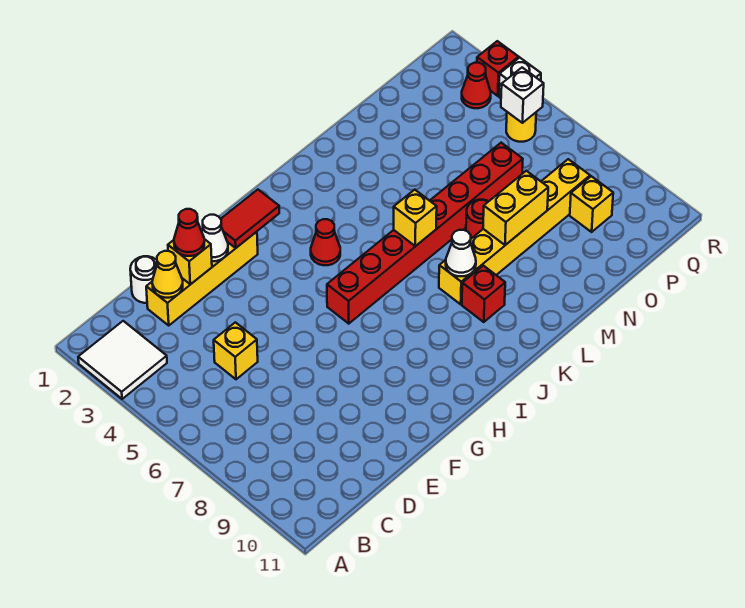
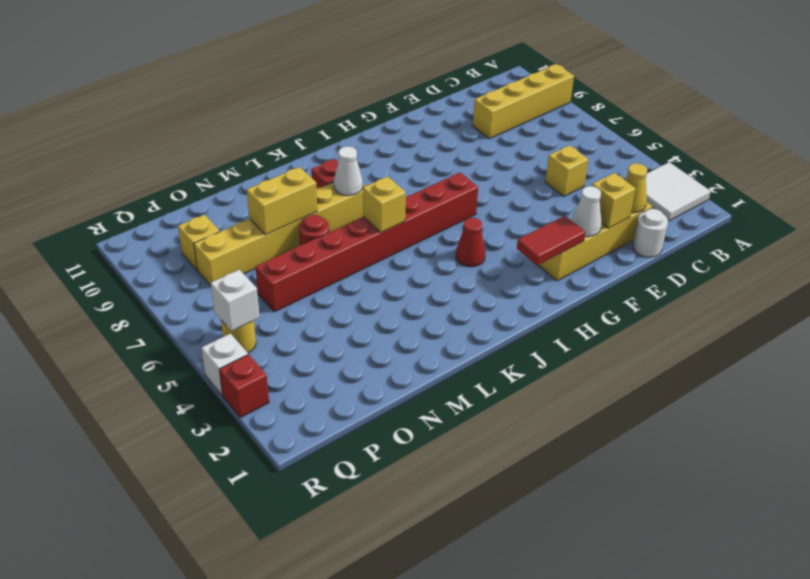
none -> yellow 1x4 brick [473,64,574,139]
red 1x1 cone [174,209,204,256] -> none
red 1x1 cone [462,63,491,108] -> none

